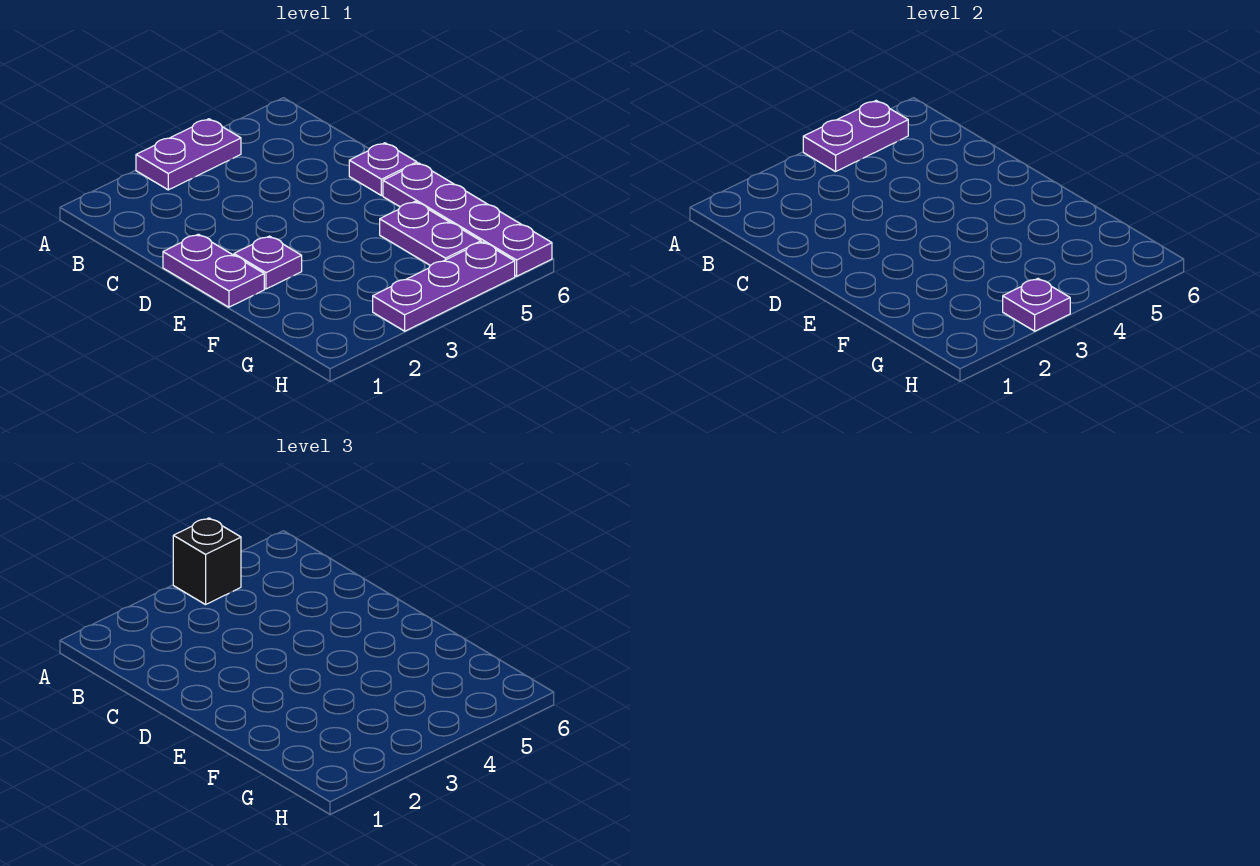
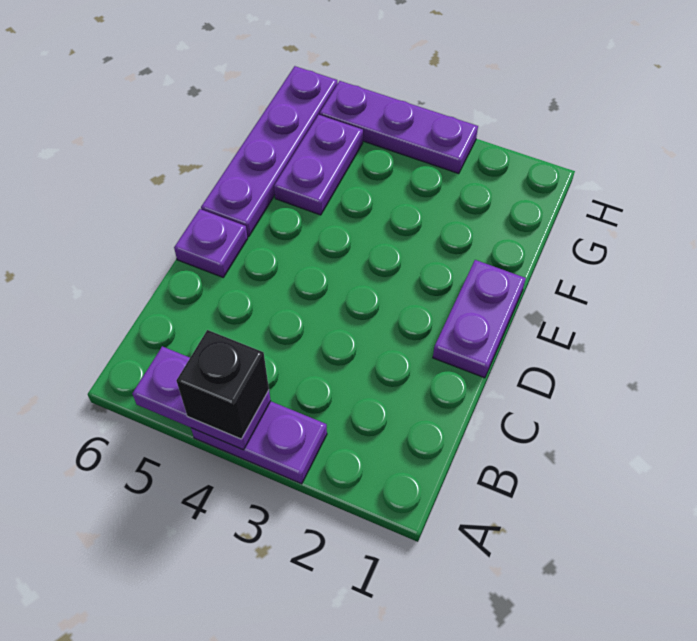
purple 1x1 plate [234,236,302,289] -> none
purple 1x1 plate [1003,279,1070,331] -> none

